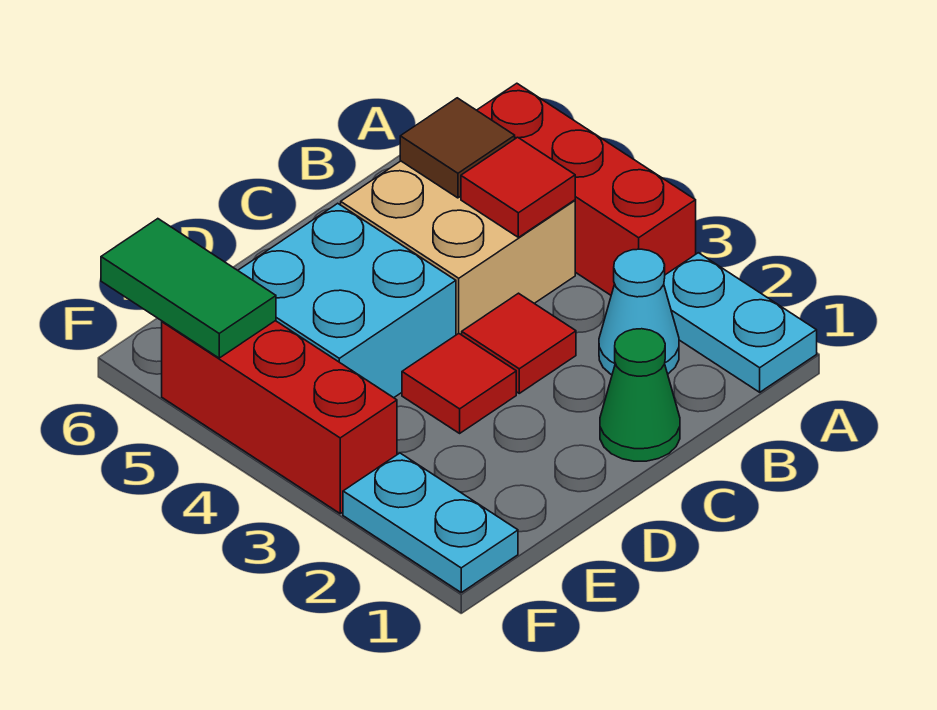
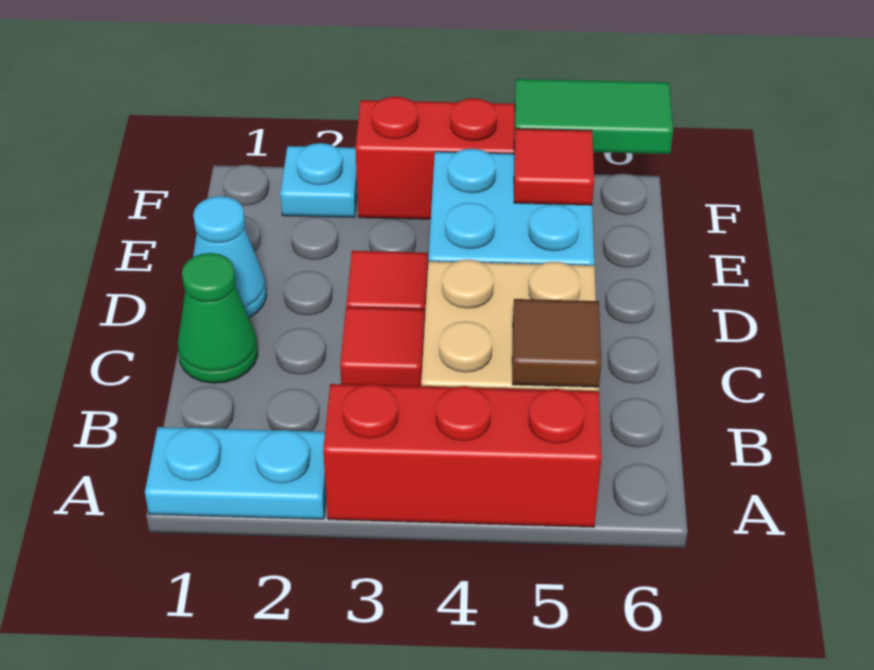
cyan 1x1 cone [599,249,679,375] -> cyan 1x1 cone moved to [193,196,266,318]
red 1x1 tile [461,137,575,237] -> red 1x1 tile moved to [514,129,594,205]
cyan 1x2 plate [343,453,518,592] -> cyan 1x1 plate [280,143,357,218]

